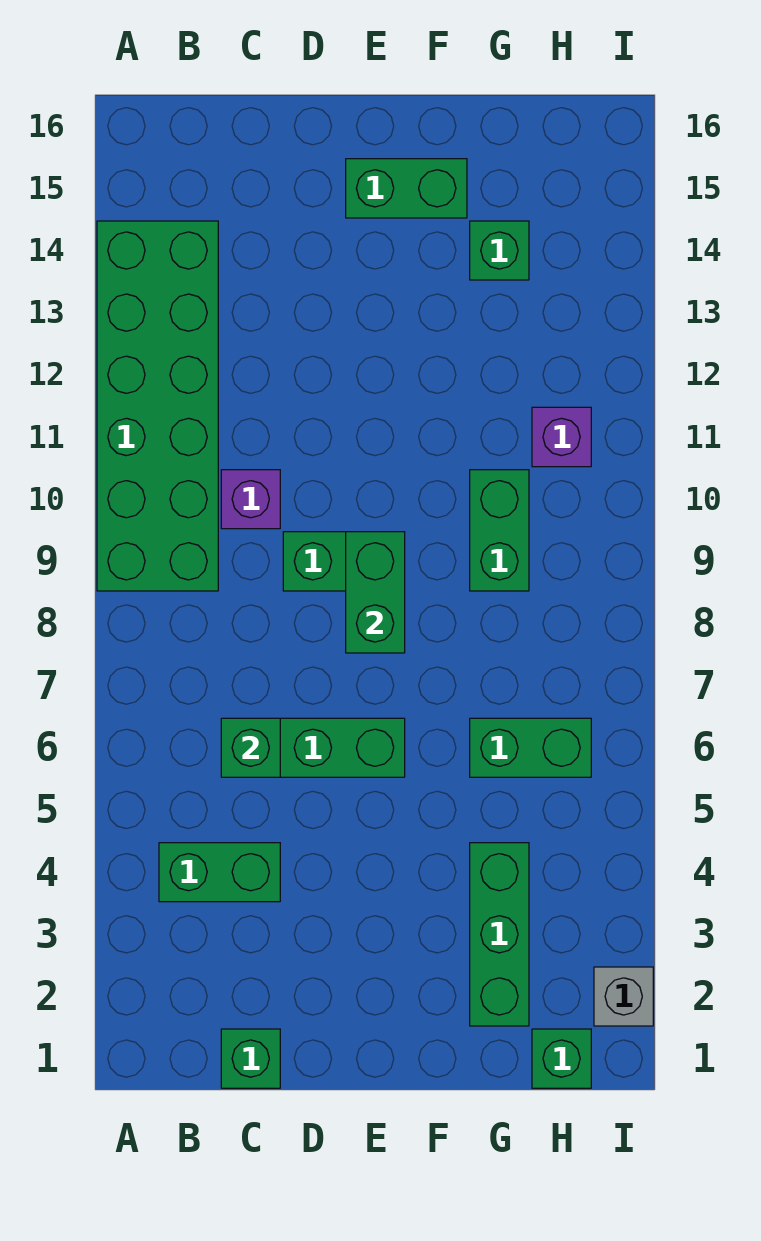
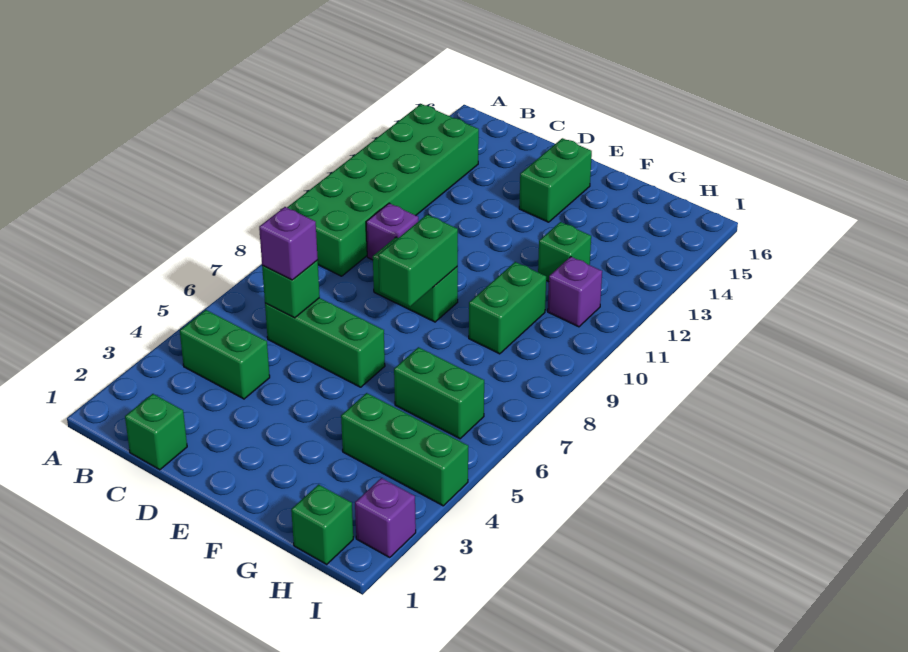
none -> purple 1x1 brick [259,207,318,280]
green 1x2 brick [346,159,467,218] -> green 1x2 brick turned to [519,138,592,222]
green 1x3 brick [470,843,529,1026] -> green 1x3 brick turned to [341,393,468,506]
green 1x1 brick [470,221,529,280] -> green 1x1 brick moved to [538,222,591,282]
grey 1x1 brick [594,967,653,1026] -> purple 1x1 brick [355,478,416,557]

